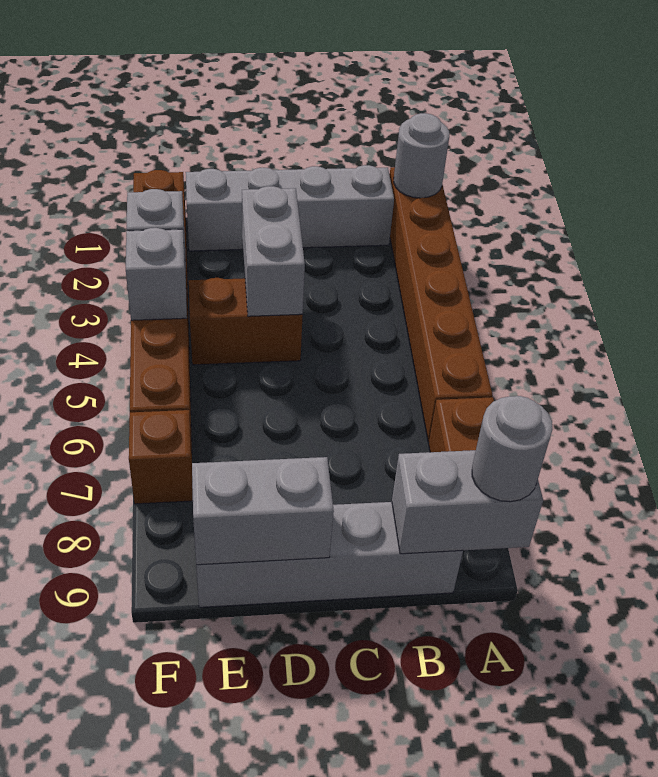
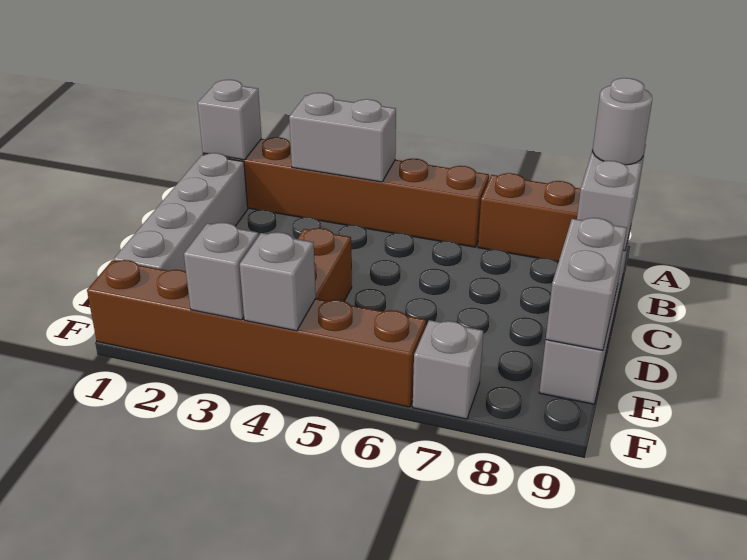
grey 1x1 round brick [394,113,449,198] -> grey 1x1 brick [198,80,262,160]
grey 1x2 brick [242,186,305,316] -> grey 1x2 brick moved to [289,93,396,182]
brown 1x1 brick [129,410,193,504] -> grey 1x1 brick [413,320,483,419]

